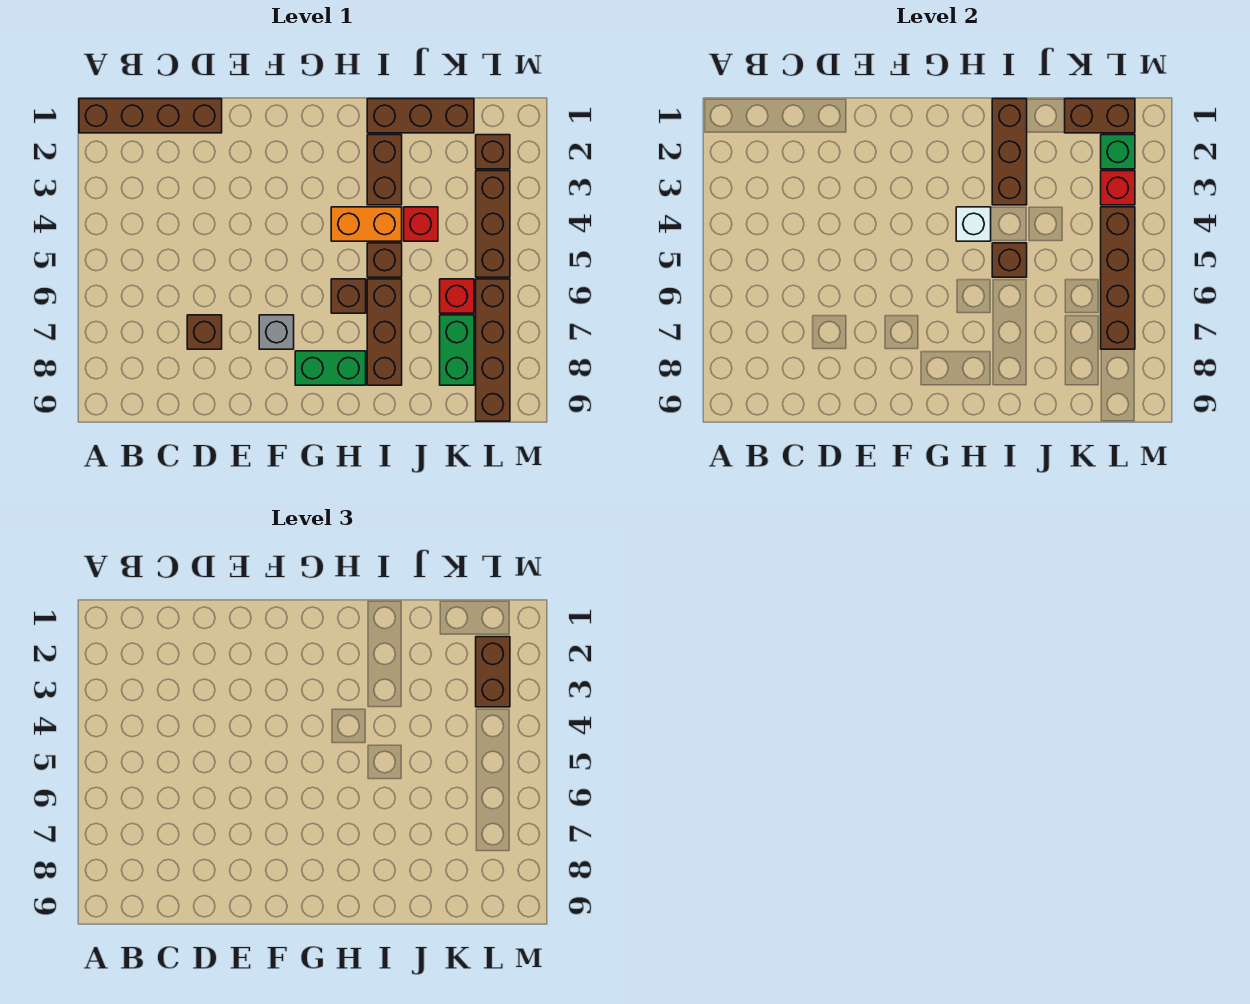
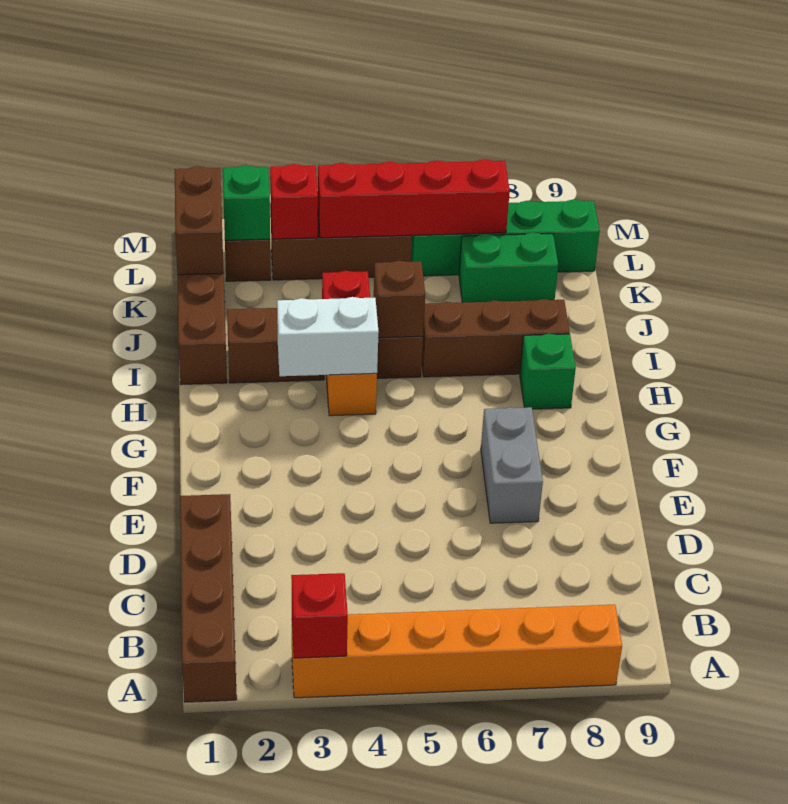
none -> orange 1x6 brick [292,605,622,698]
brown 1x1 brick [187,315,222,349] -> none
grey 1x1 brick [259,315,294,349] -> grey 1x2 brick [481,407,543,523]
green 1x2 brick [295,351,366,385] -> green 1x1 brick [520,334,576,409]
white 1x1 brick [956,207,991,241] -> white 1x2 brick [277,297,379,376]
brown 1x1 brick [331,279,366,313] -> none
brown 1x3 brick [992,99,1027,205] -> none
red 1x1 brick [440,279,474,313] -> red 1x1 brick moved to [291,573,348,658]
brown 1x2 brick [476,637,510,707] -> none
brown 1x4 brick [1101,207,1135,349] -> red 1x4 brick [318,159,510,238]
brown 1x4 brick [476,279,510,421] -> green 1x4 brick [411,199,600,276]

